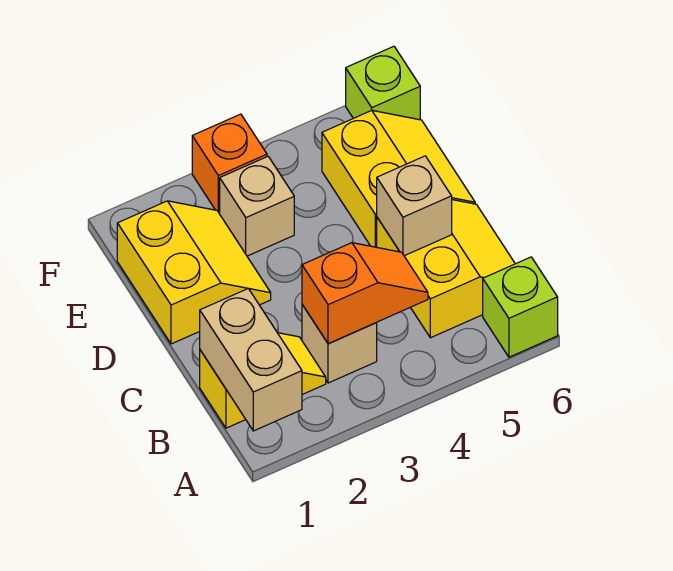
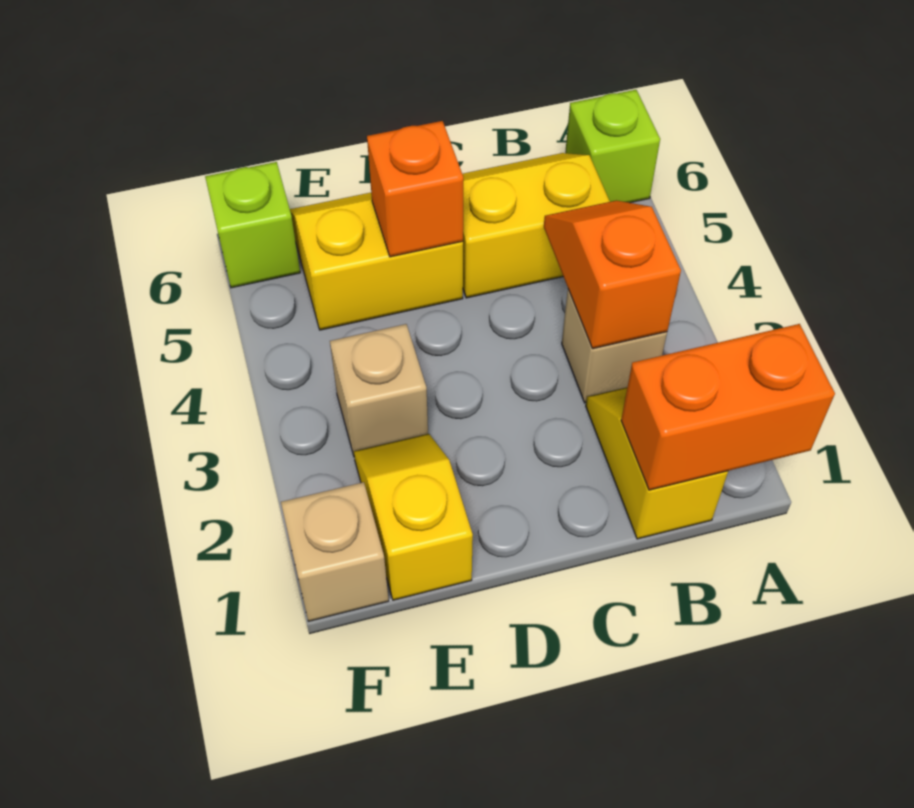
tan 1x2 brick [200,288,302,431] -> orange 1x2 brick [621,324,835,490]
tan 1x1 brick [377,156,452,256] -> tan 1x1 brick moved to [281,482,389,621]
yellow 2x2 slope [117,201,271,344] -> yellow 1x2 slope [354,434,473,600]
orange 1x1 brick [192,114,267,214] -> orange 1x1 brick moved to [367,121,463,257]

